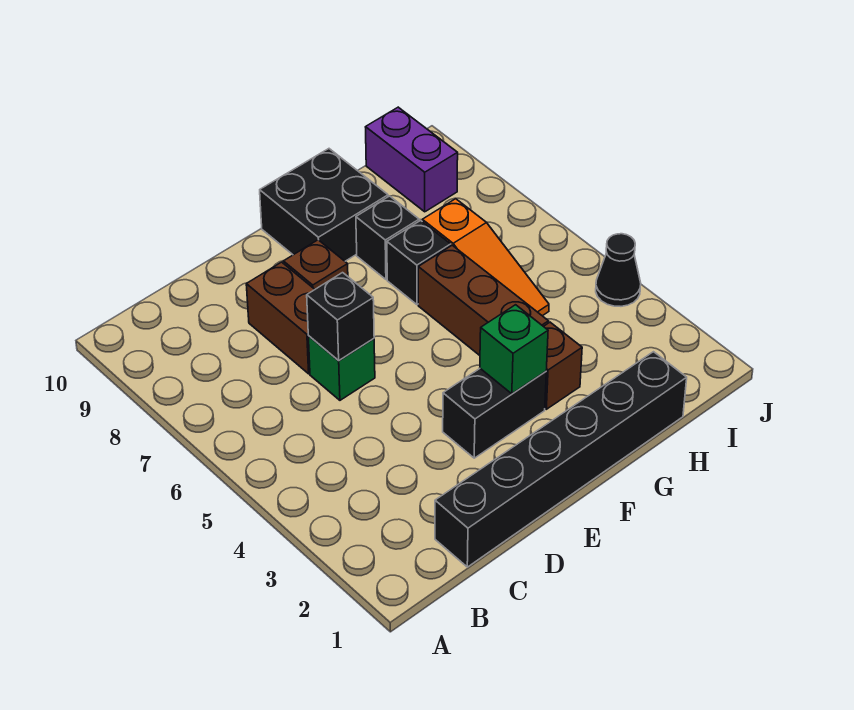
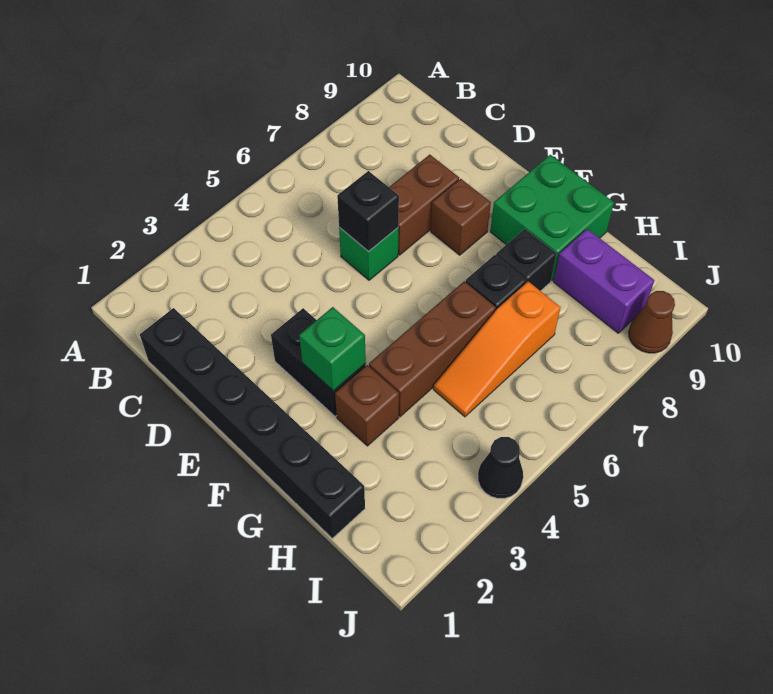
black 2x2 brick [260,149,388,261] -> green 2x2 brick [490,155,614,281]
purple 1x2 brick [366,107,458,212] -> purple 1x2 brick turned to [554,229,654,333]
none -> brown 1x1 cone [629,291,675,353]

